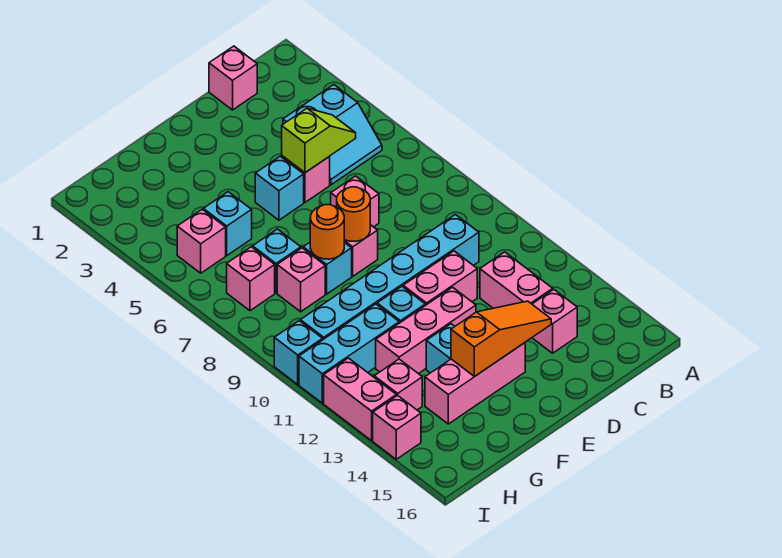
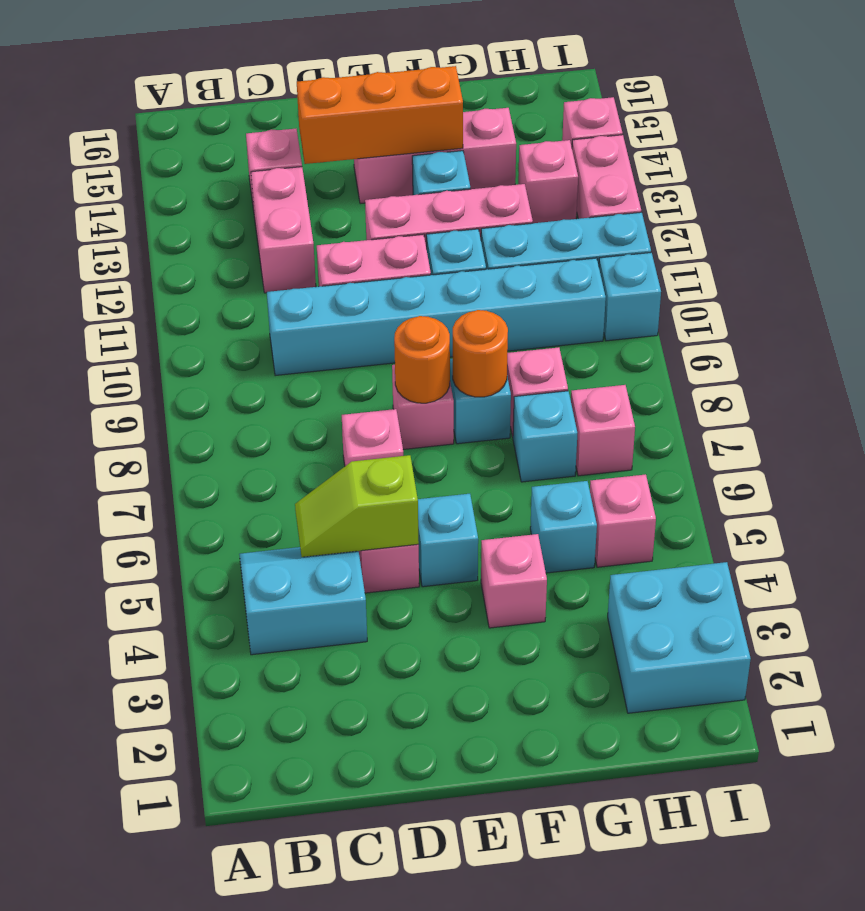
pink 1x1 brick [209,46,257,110] -> pink 1x1 brick moved to [481,534,547,628]
orange 1x3 slope [451,301,551,376] -> orange 1x3 brick [297,66,463,164]
none -> cyan 2x2 brick [608,562,751,713]

